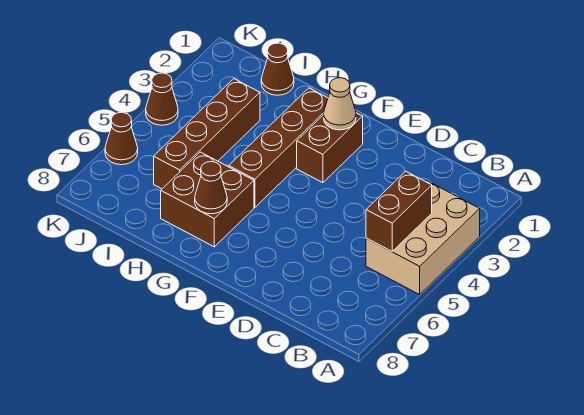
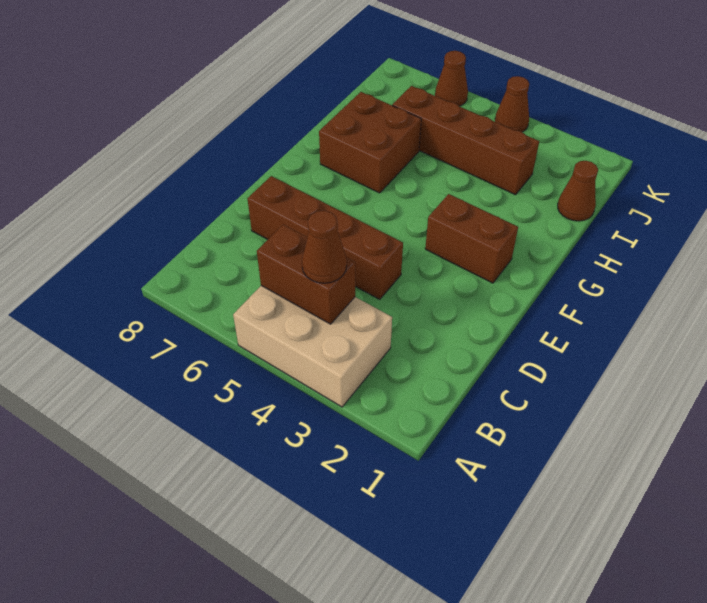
tan 1x1 cone [324,78,356,130] -> none
brown 1x4 brick [229,88,328,207] -> brown 1x4 brick moved to [248,176,403,299]
brown 1x1 cone [195,162,227,214] -> brown 1x1 cone moved to [302,211,347,283]

